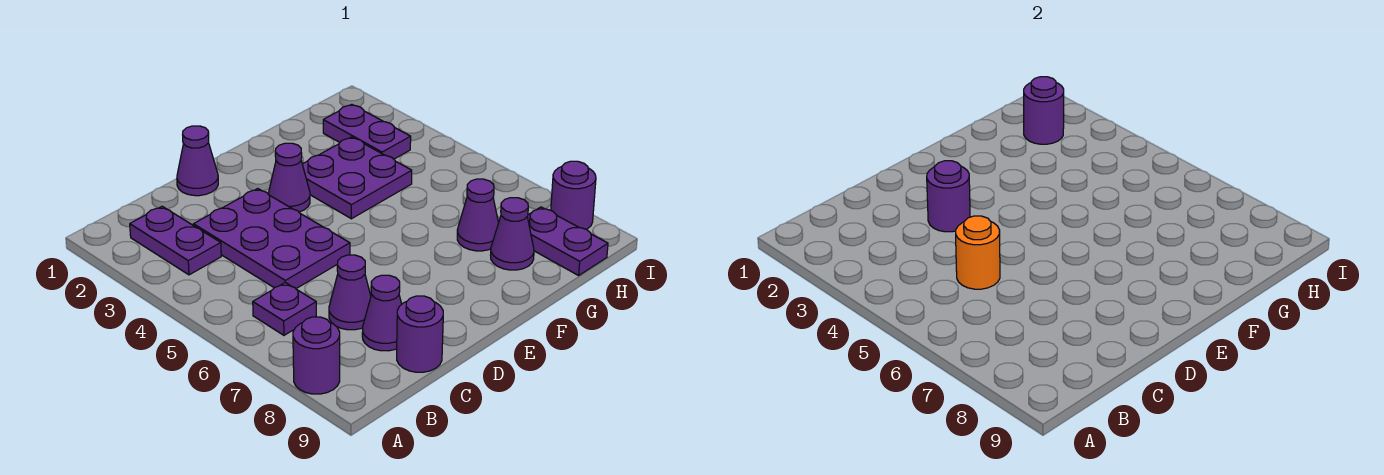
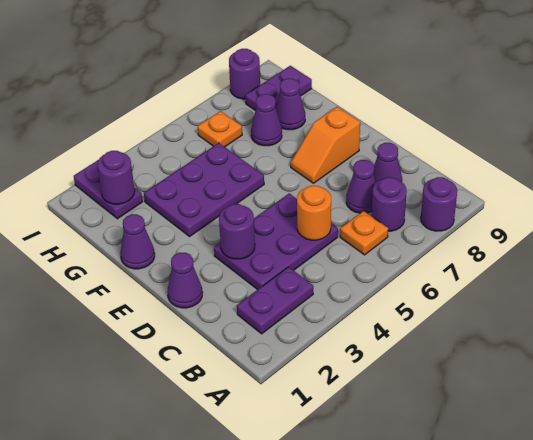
purple 1x1 plate [253,283,316,335] -> orange 1x1 plate [340,211,388,255]
purple 1x1 round brick [397,296,443,372] -> purple 1x1 round brick moved to [371,177,407,231]
purple 1x1 cone [268,143,310,212] -> purple 1x1 cone moved to [120,214,155,269]
none -> orange 1x2 slope [291,107,360,183]
purple 2x2 plate [302,137,412,219] -> purple 2x3 plate [144,143,264,237]
purple 1x2 plate [323,104,411,159] -> purple 1x2 plate turned to [74,160,142,219]
none -> orange 1x1 plate [198,111,242,147]

